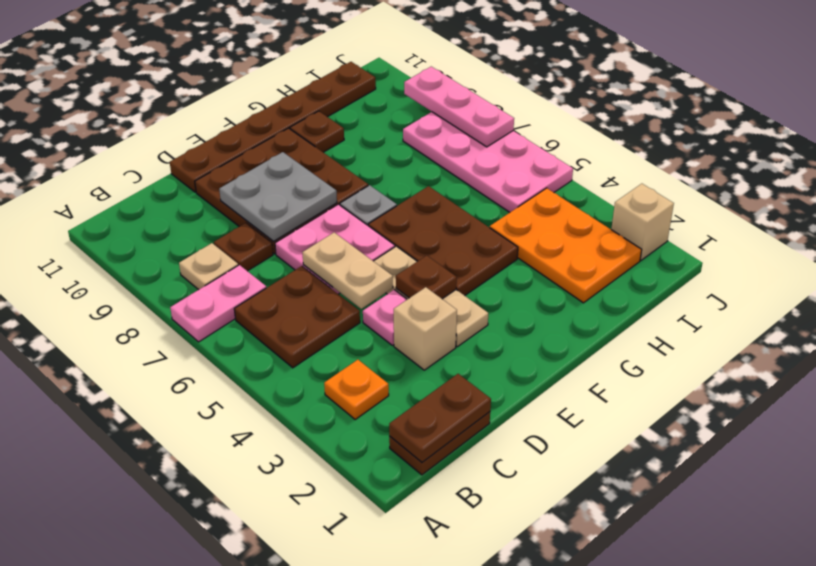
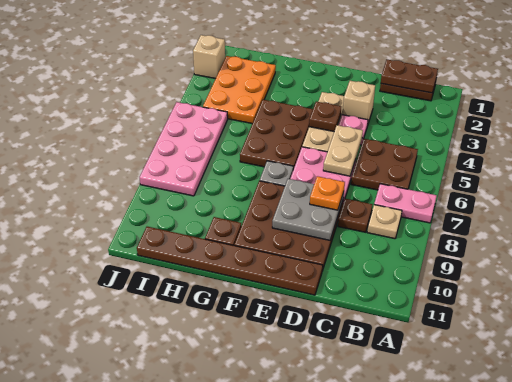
orange 1x1 plate [324,360,389,419] -> orange 1x1 plate moved to [310,176,345,210]
pink 1x3 plate [404,67,514,147] -> none

